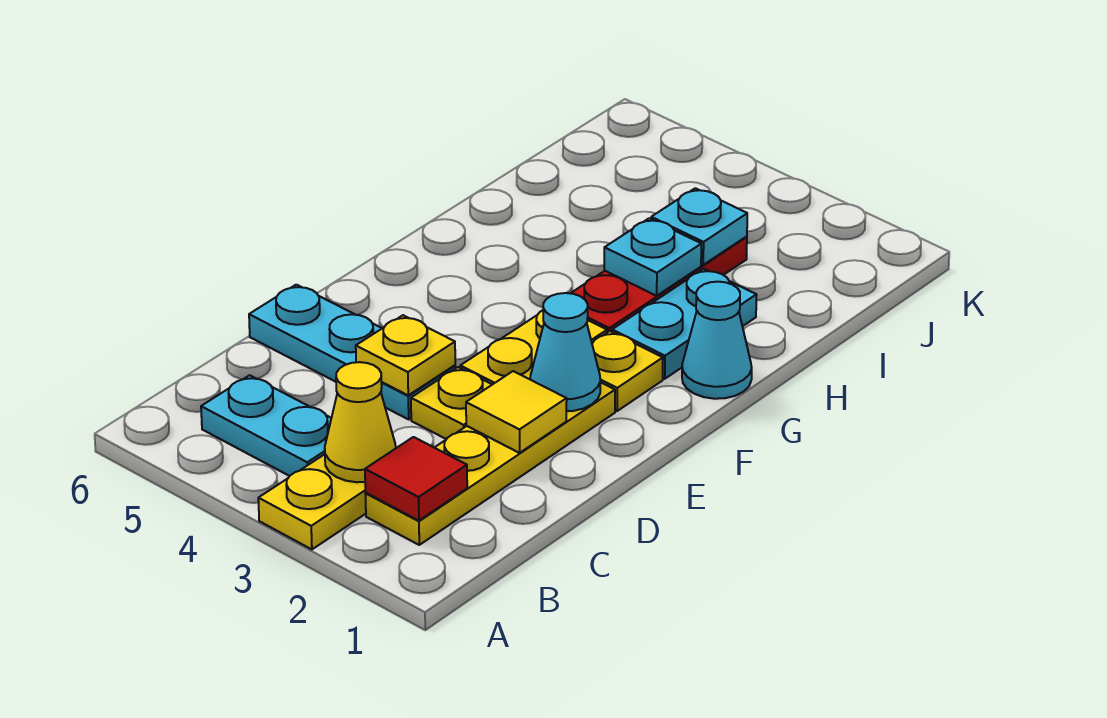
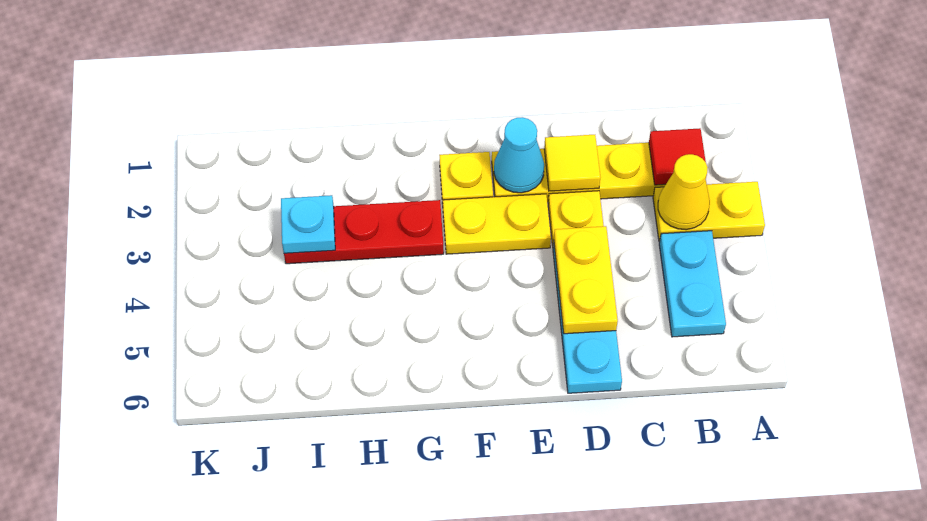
yellow 1x1 plate [356,315,455,395] -> yellow 1x2 plate [554,226,618,334]
cyan 1x1 cone [682,282,752,399] -> none
cyan 1x2 plate [612,269,757,379] -> none
cyan 1x1 plate [604,218,701,296] -> none

